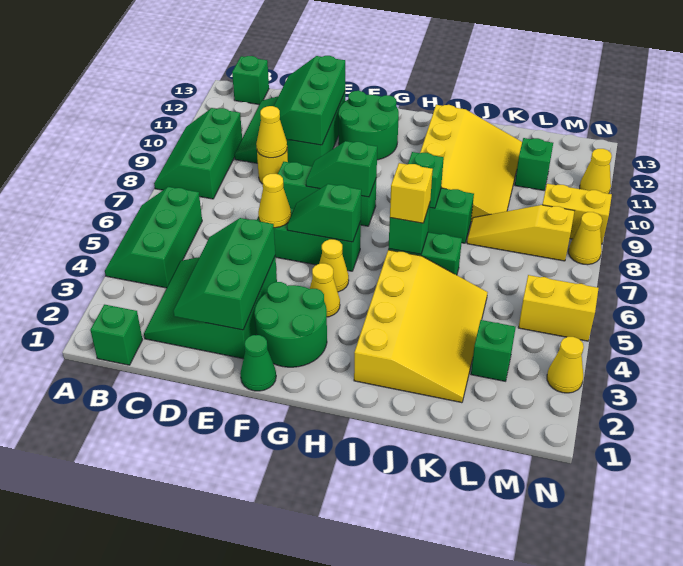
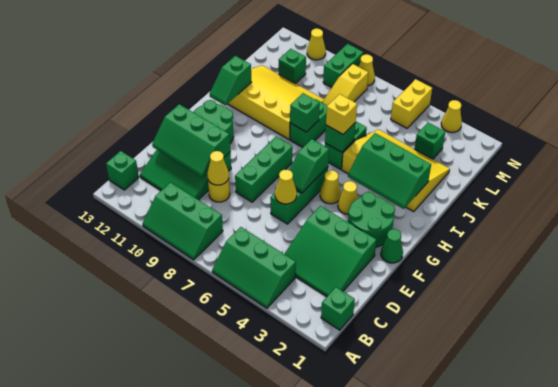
green 2x3 slope [173,218,275,330] -> green 2x3 slope moved to [348,133,431,209]
green 1x2 slope [306,141,377,197] -> green 1x2 slope moved to [210,56,251,106]
yellow 1x2 brick [542,184,612,244] -> green 1x2 brick [323,44,363,88]

